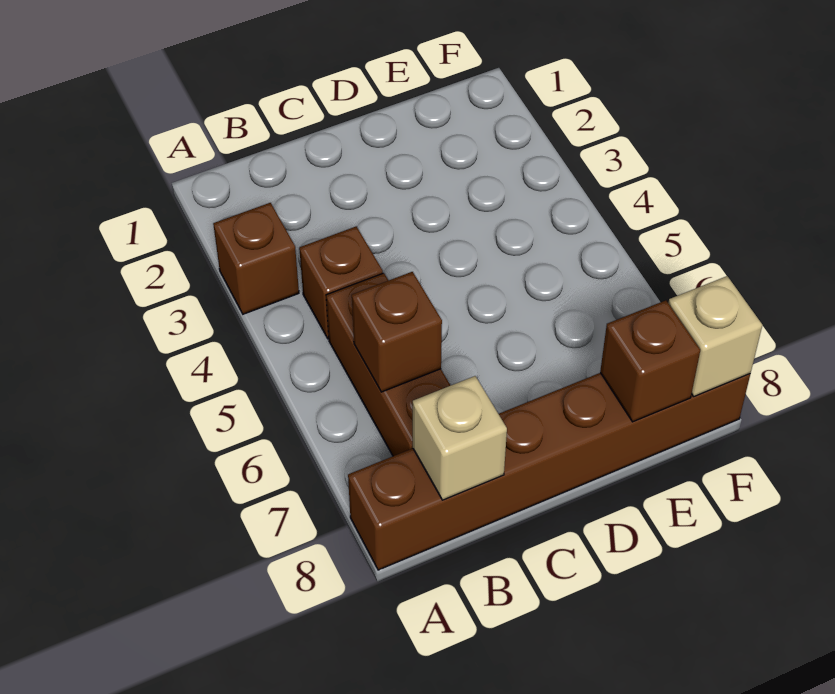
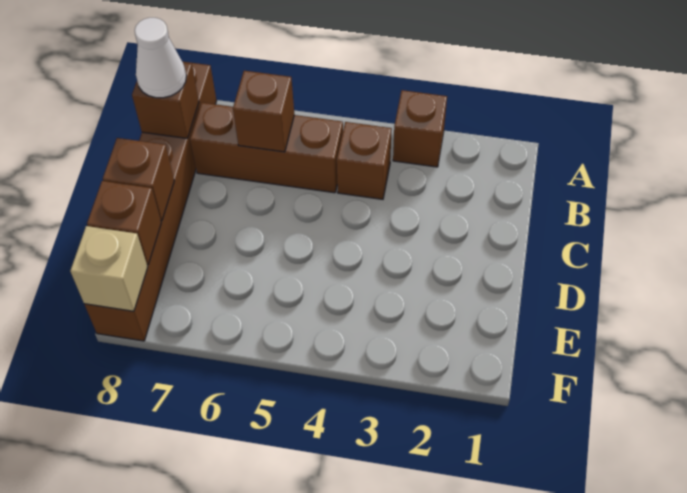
tan 1x1 brick [413,376,507,500] -> brown 1x1 brick [132,63,199,138]
none -> white 1x1 cone [135,18,186,98]
none -> brown 1x1 brick [103,138,174,221]

